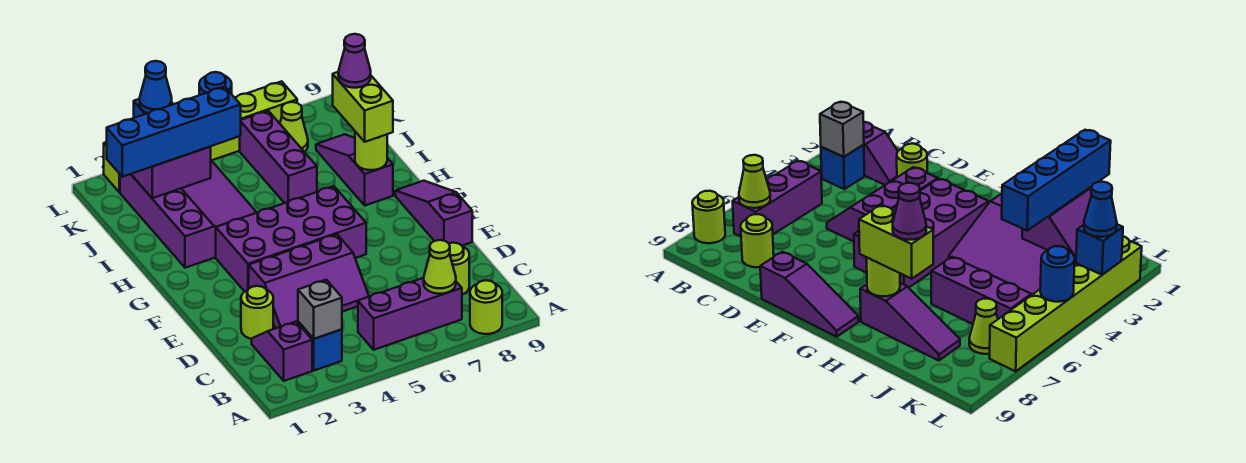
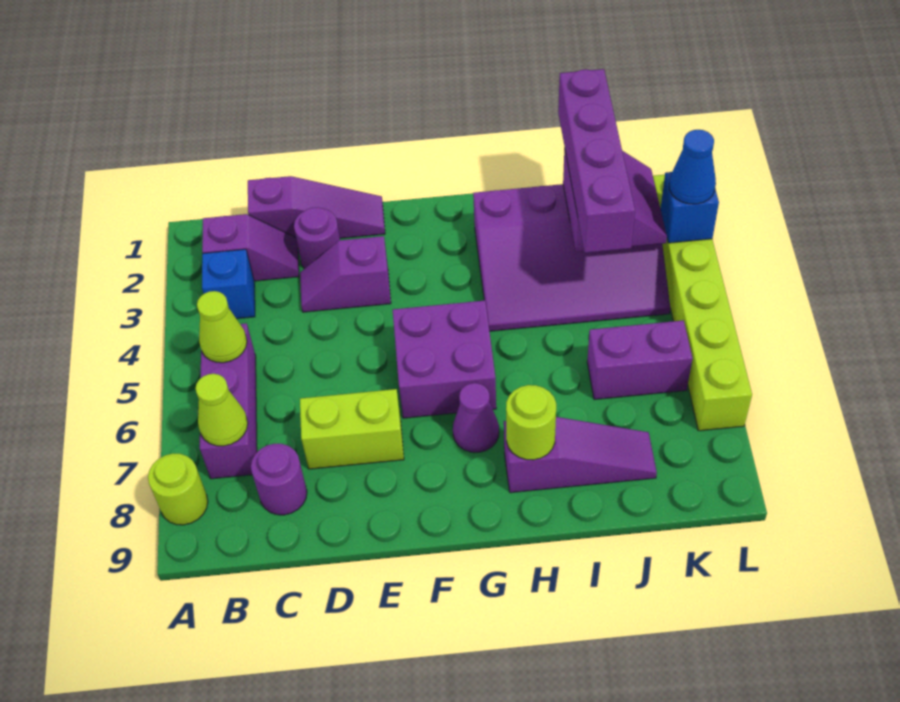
grey 1x1 brick [298,280,342,339] -> none
lime 1x1 round brick [449,243,469,294] -> purple 1x1 round brick [251,444,307,515]
lime 1x1 round brick [241,286,273,339] -> purple 1x1 round brick [294,207,340,269]
purple 2x3 slope [249,234,369,328] -> purple 1x2 slope [300,236,391,312]
purple 1x3 slope [395,181,472,246] -> purple 1x3 slope moved to [248,176,385,238]
purple 2x4 brick [216,186,366,291] -> purple 2x2 brick [393,300,496,418]
lime 1x2 brick [333,72,393,142] -> lime 1x2 brick moved to [300,389,404,469]
purple 1x3 brick [240,111,317,203] -> purple 1x2 brick [587,320,692,400]
purple 1x1 cone [338,34,371,88] -> purple 1x1 cone moved to [453,383,499,452]
blue 1x4 brick [107,87,241,177] -> purple 1x4 brick [558,69,635,253]
lime 1x1 cone [280,102,308,152] -> lime 1x1 cone moved to [197,291,247,363]
blue 1x1 round brick [199,72,232,95] -> none

